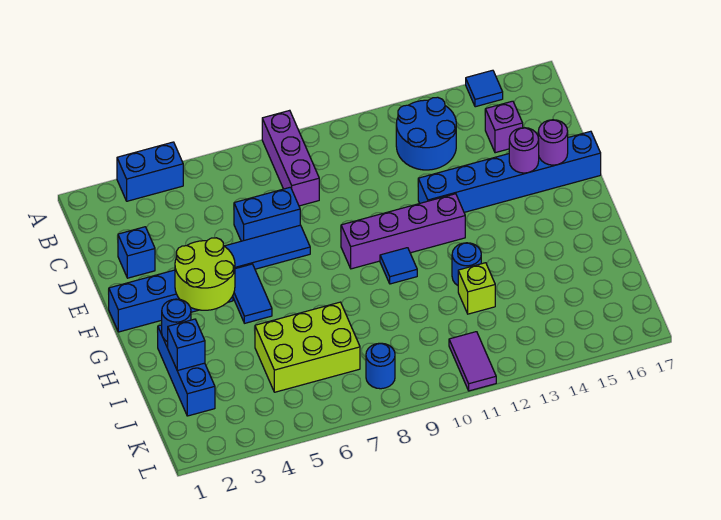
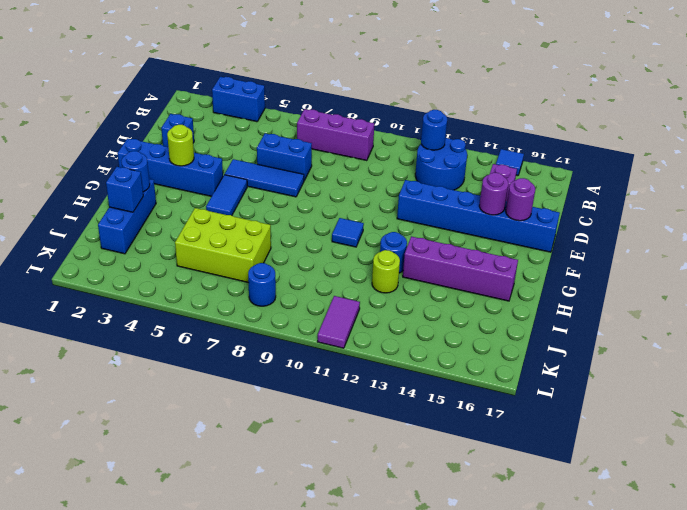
purple 1x3 brick [262,110,319,206] -> purple 1x3 brick turned to [297,109,374,161]
none -> blue 1x1 round brick [421,110,447,150]
lime 2x2 round brick [175,238,235,310] -> lime 1x1 round brick [167,125,194,166]
purple 1x4 brick [341,194,465,269] -> purple 1x4 brick moved to [403,236,518,301]
lime 1x1 brick [458,263,495,314] -> lime 1x1 round brick [372,250,400,293]

